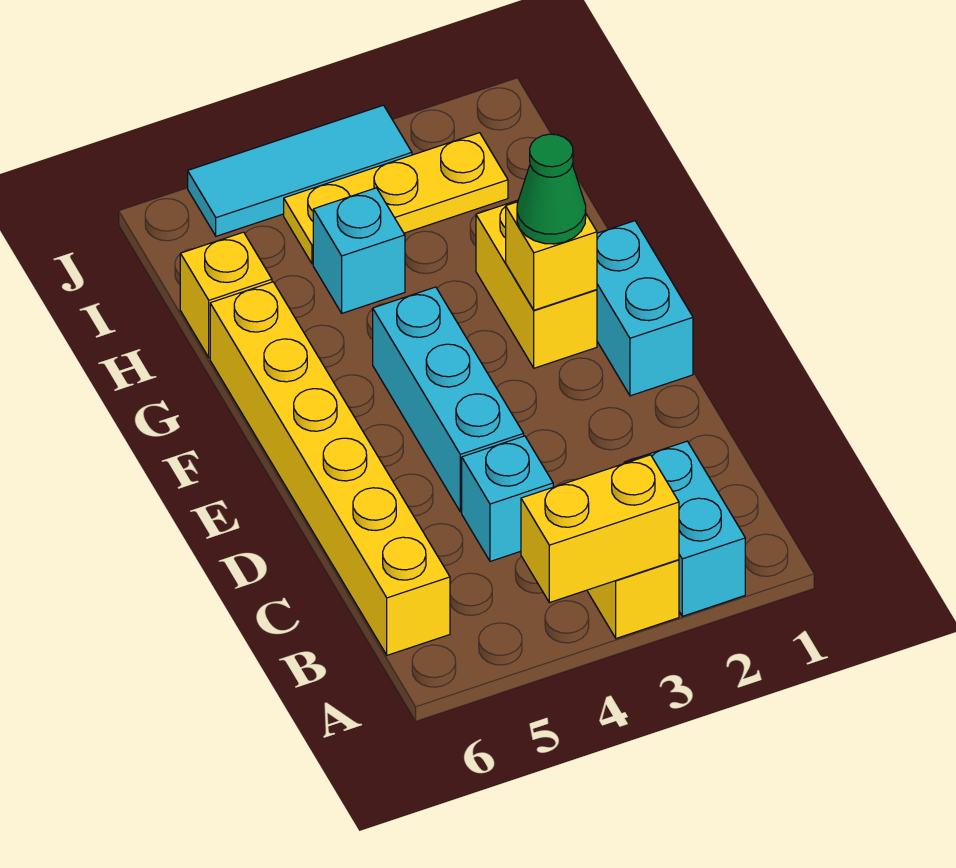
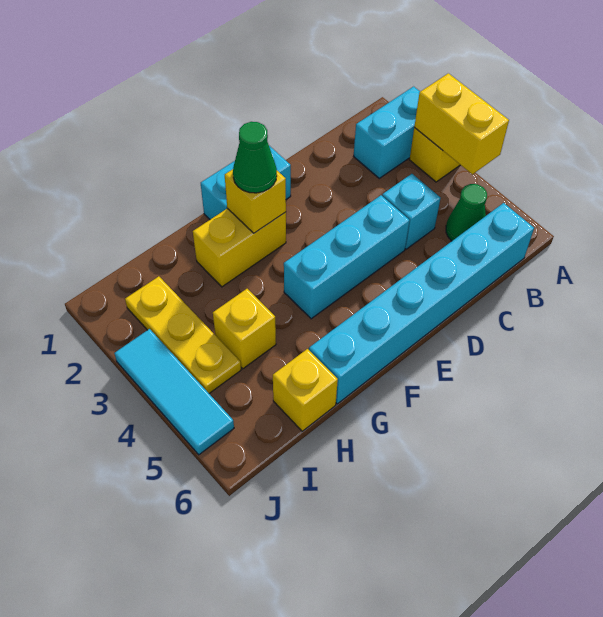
none -> green 1x1 cone [446,184,487,241]
yellow 1x6 brick [210,282,450,655] -> cyan 1x6 brick [309,203,534,404]
cyan 1x1 brick [313,188,405,313] -> yellow 1x1 brick [213,289,276,369]

